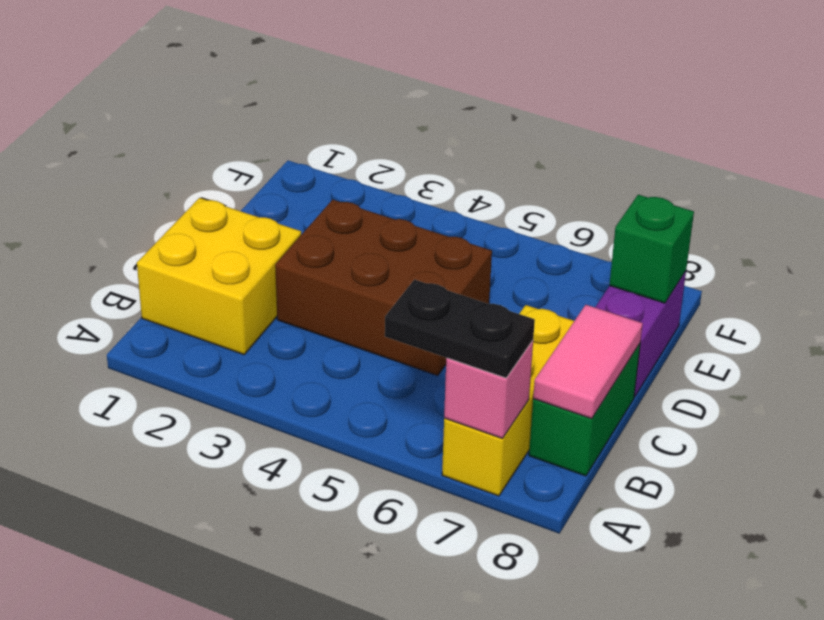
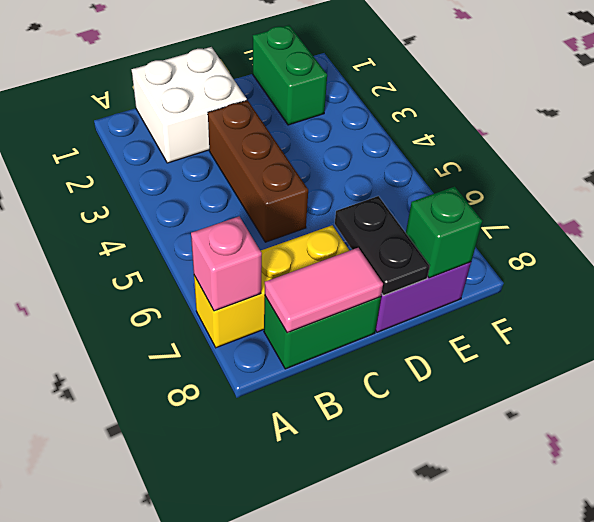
black 1x2 plate [385,280,535,378] -> black 1x2 plate moved to [335,196,430,295]
yellow 2x2 brick [137,198,301,355] -> white 2x2 brick [132,47,247,163]
brown 2x3 brick [275,200,492,376] -> brown 1x3 brick [208,100,308,242]
none -> green 1x2 brick [253,25,327,125]

